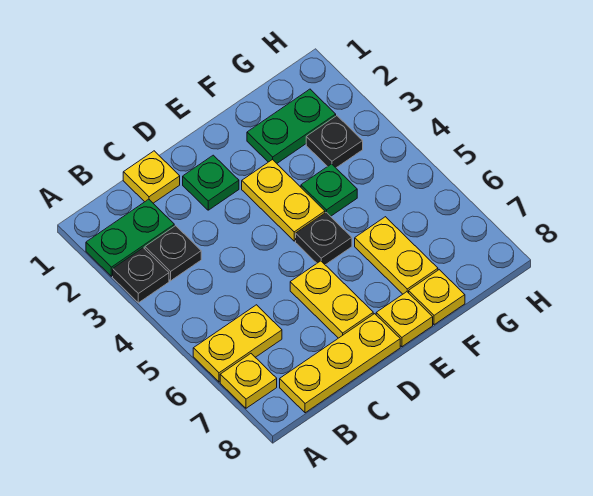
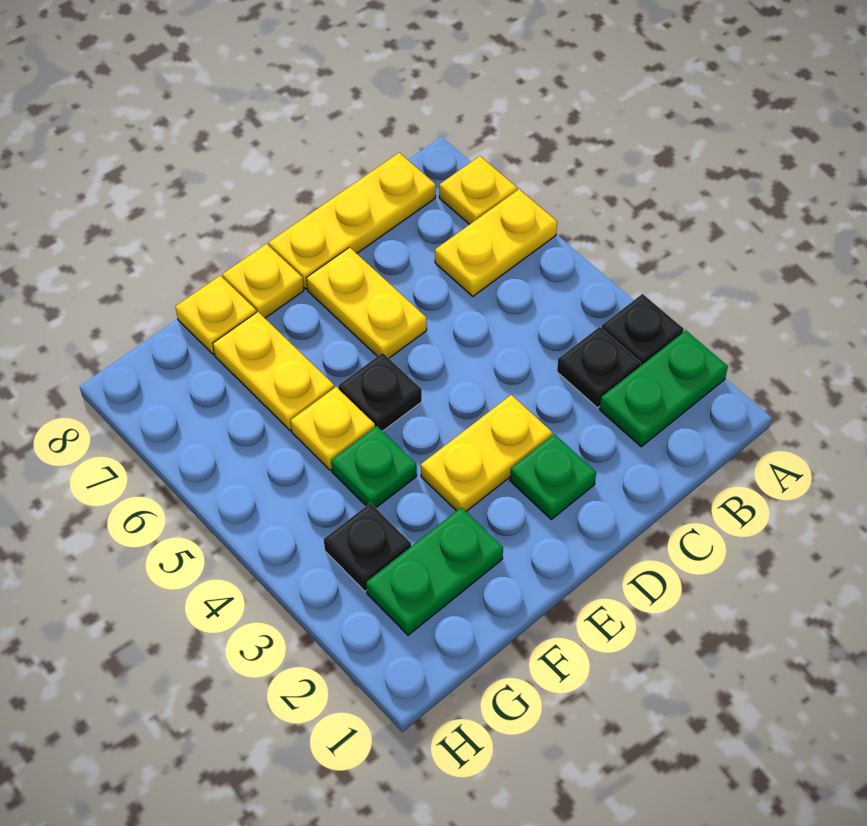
yellow 1x1 plate [123,151,180,203] -> yellow 1x1 plate moved to [291,387,375,470]
yellow 1x2 plate [242,159,325,241] -> yellow 1x2 plate turned to [421,395,552,511]

